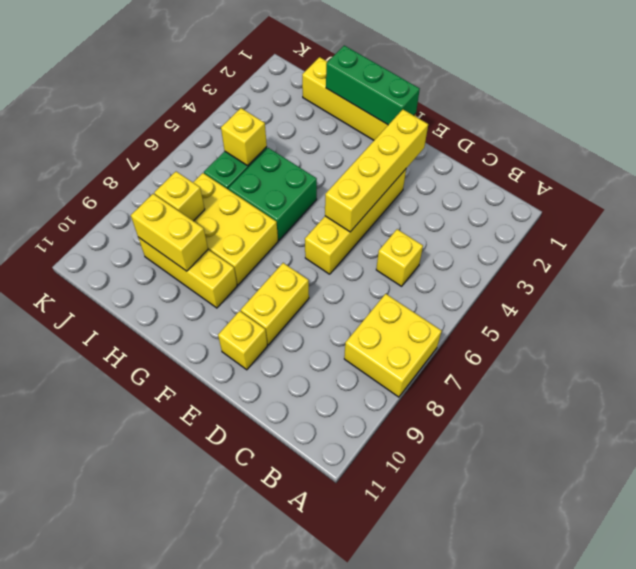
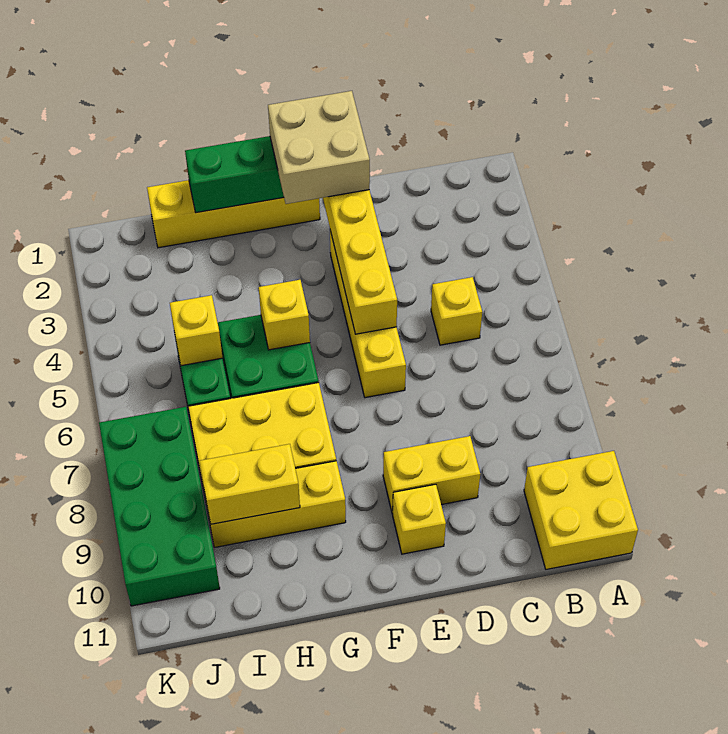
yellow 2x2 brick [344,294,442,397] -> yellow 2x2 brick moved to [524,451,638,569]
none -> tan 2x2 brick [268,91,370,204]
yellow 1x2 brick [241,263,309,345] -> yellow 1x2 brick turned to [383,436,480,514]
yellow 1x1 brick [154,172,205,221] -> yellow 1x1 brick moved to [259,280,310,350]
none -> green 2x4 brick [99,407,220,606]

